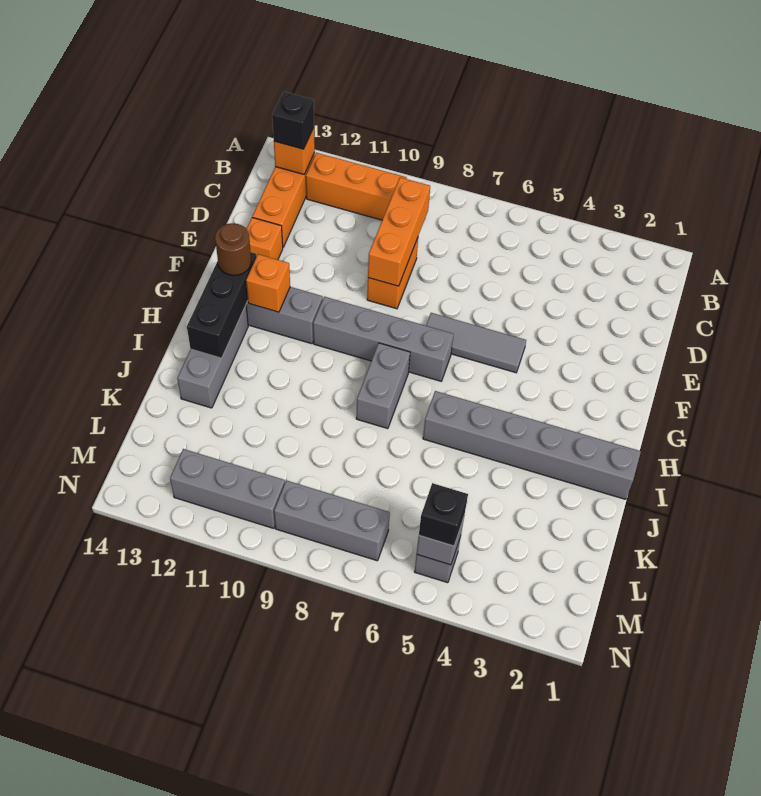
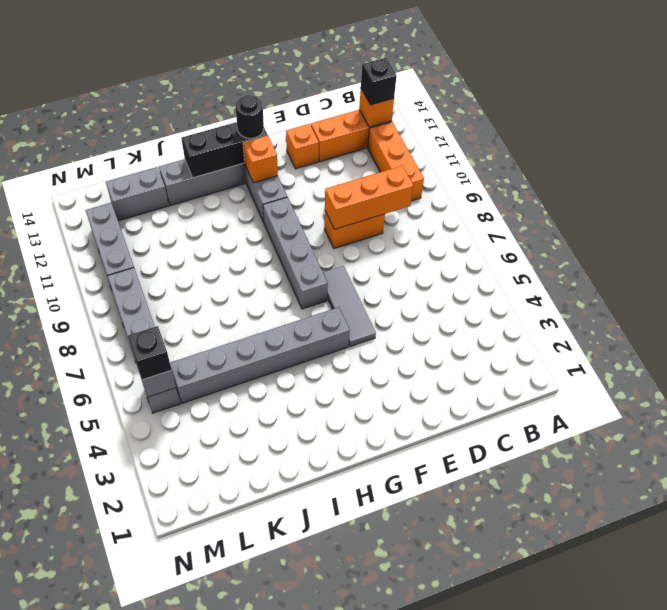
brown 1x1 round brick [215,223,251,275] -> black 1x1 round brick [236,95,264,138]
grey 1x2 brick [356,343,410,429] -> grey 1x2 brick moved to [106,167,169,221]
grey 1x6 brick [423,391,641,499] -> grey 1x6 brick turned to [170,307,350,403]

